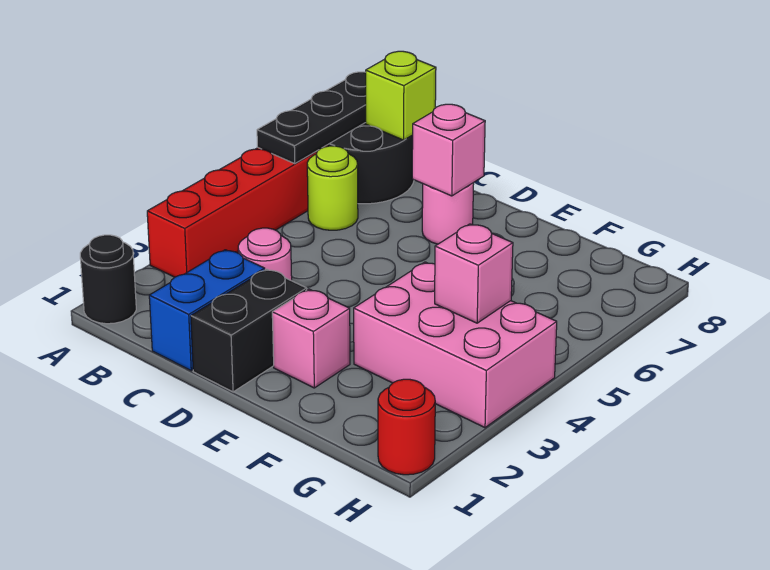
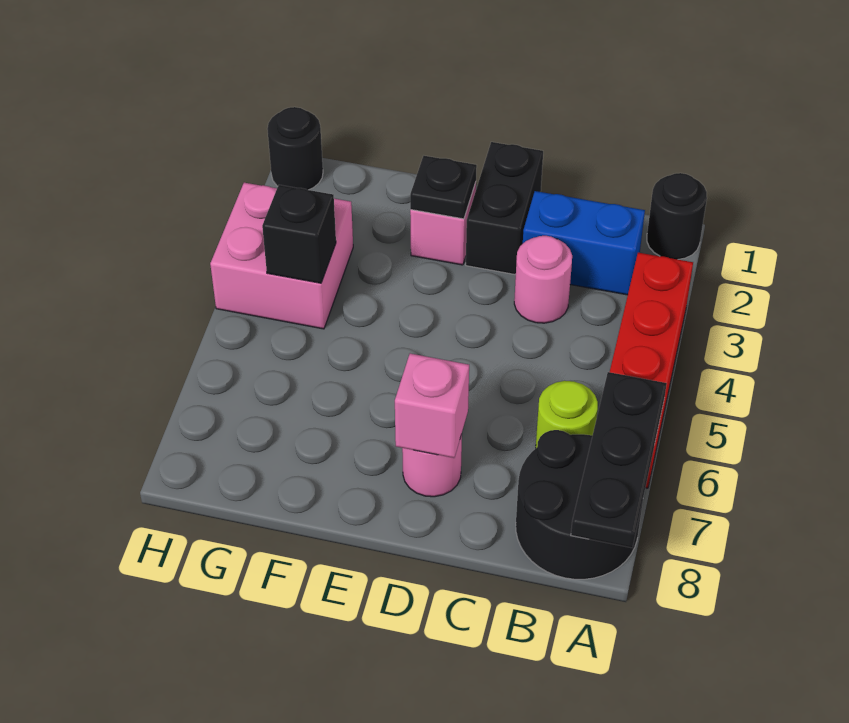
lime 1x1 brick [366,51,436,140] -> none
blue 1x2 brick [149,250,265,371] -> blue 1x2 brick turned to [523,191,645,295]
none -> black 1x1 plate [410,156,477,219]
pink 2x3 brick [354,262,557,428] -> pink 2x2 brick [210,183,353,329]
pink 1x1 brick [435,224,513,323] -> black 1x1 brick [262,185,336,283]
red 1x1 round brick [378,379,435,475] -> black 1x1 round brick [267,107,323,190]

